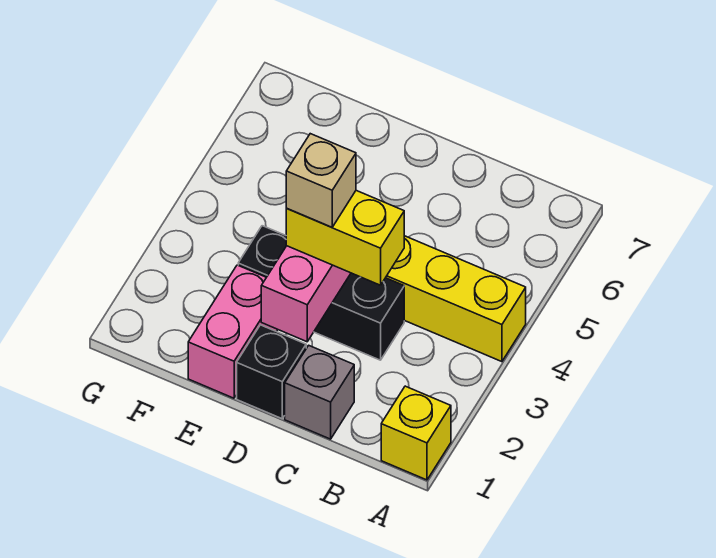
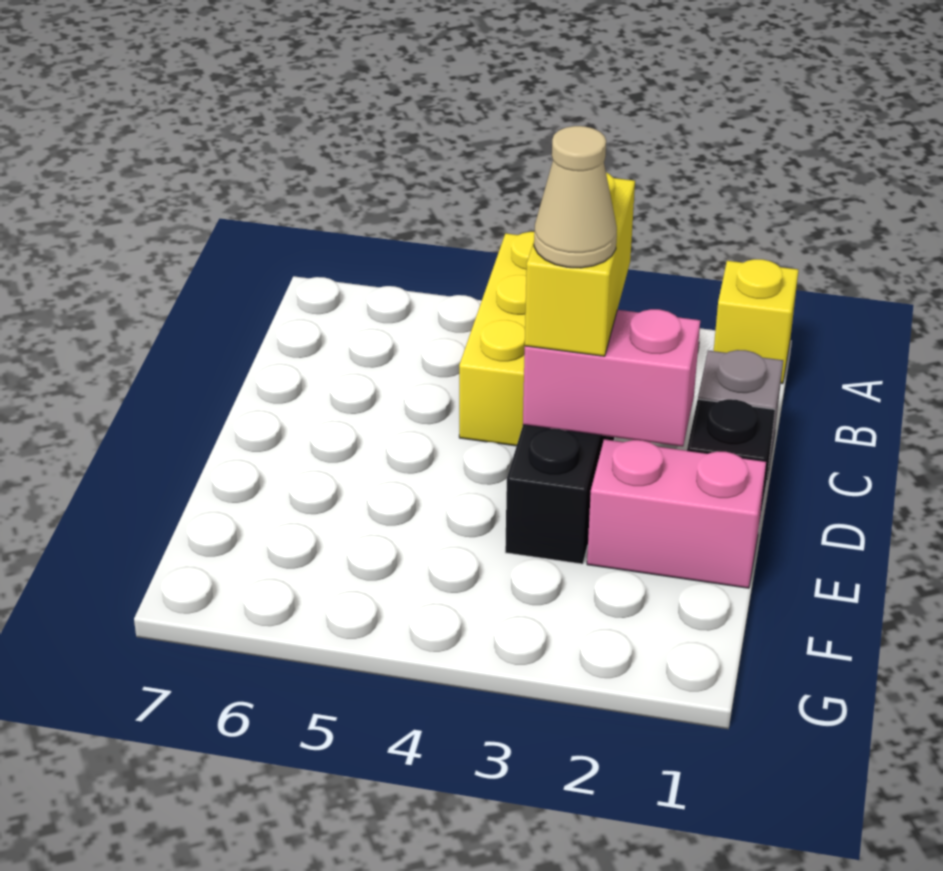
tan 1x1 brick [286,134,356,227] -> tan 1x1 cone [534,126,617,268]

